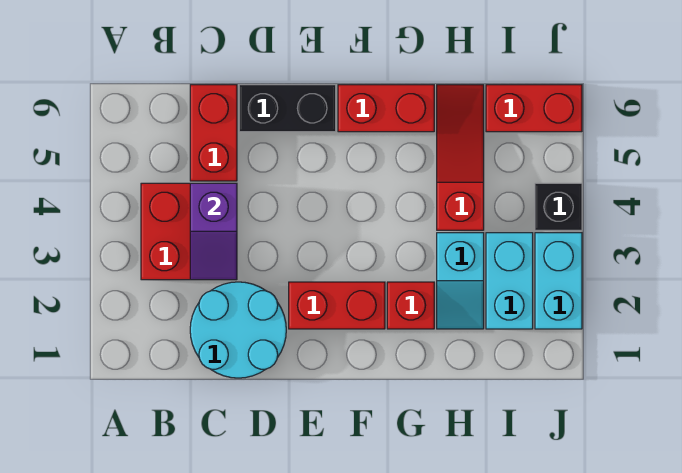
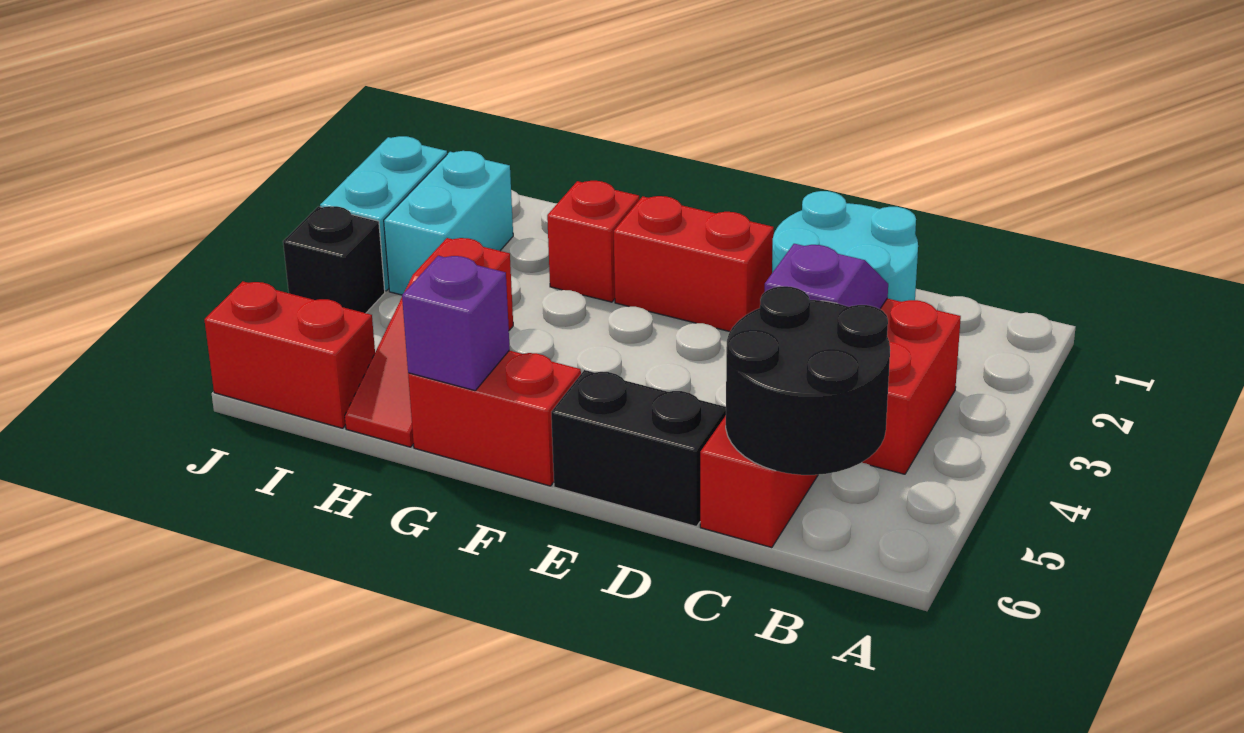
none -> black 2x2 round brick [726,286,890,475]
none -> purple 1x1 brick [402,256,510,391]
cyan 1x2 slope [437,233,484,329] -> none

